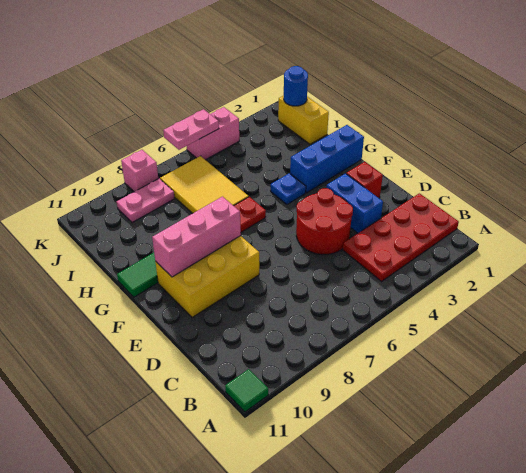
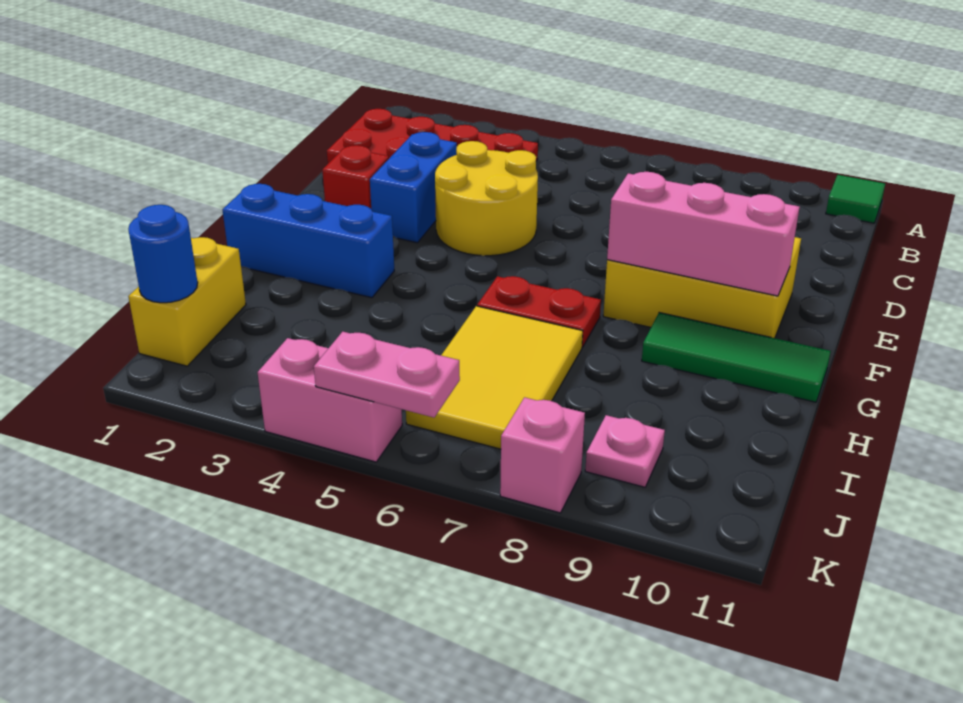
red 2x2 round brick [296,188,353,254] -> yellow 2x2 round brick [435,141,538,256]
blue 1x1 plate [271,173,306,204] -> none
pink 1x2 plate [117,179,175,223] -> pink 1x1 plate [585,415,665,487]

